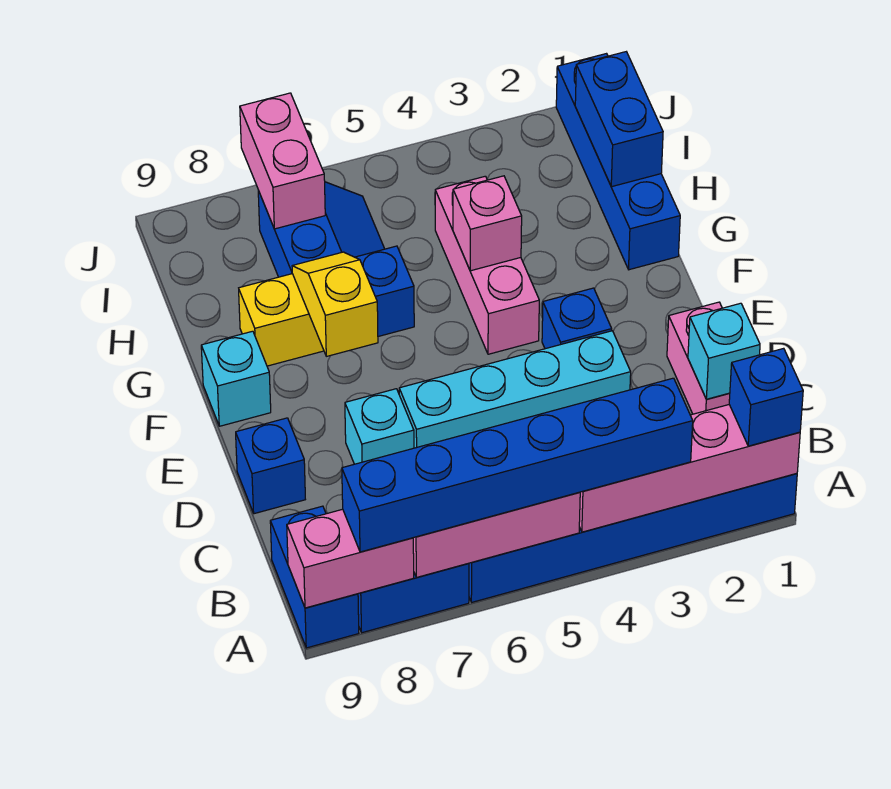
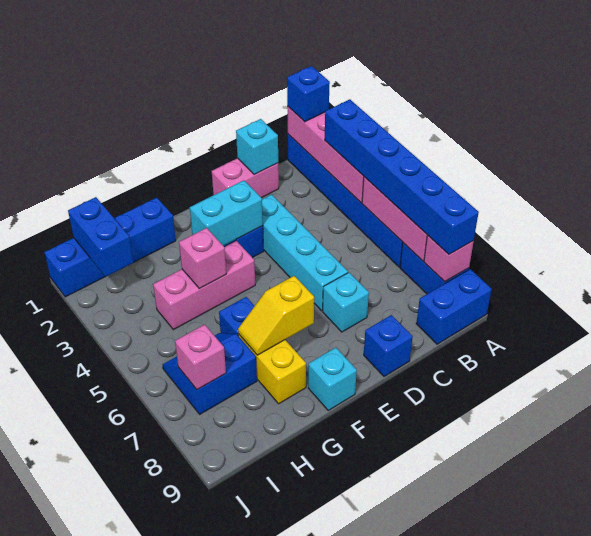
pink 1x2 brick [287,509,414,608] -> pink 1x1 brick [424,235,474,282]
none -> cyan 1x2 brick [190,180,263,246]
blue 1x2 brick [575,52,663,187] -> blue 1x2 brick turned to [68,197,133,277]
pink 1x2 brick [240,93,325,229] -> pink 1x1 brick [175,325,226,390]

